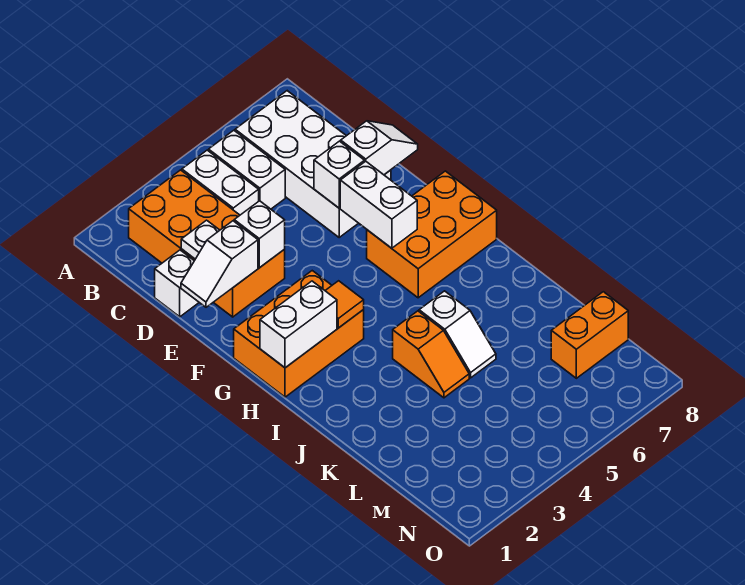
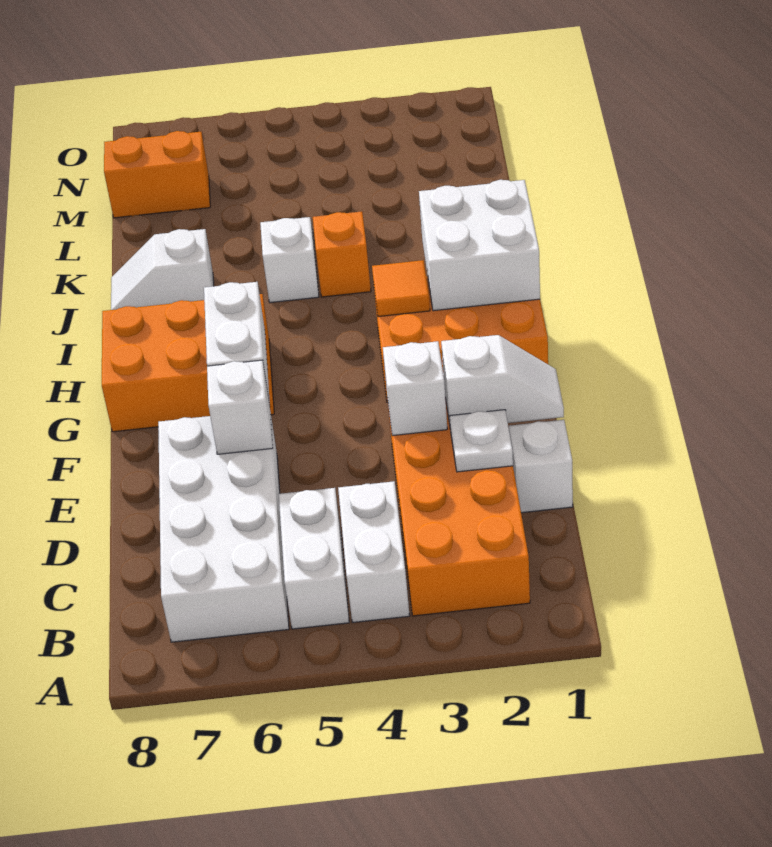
white 1x2 slope [341,121,418,175] -> white 1x2 slope moved to [111,229,214,310]
white 1x2 brick [260,281,337,368] -> white 2x2 brick [419,180,540,311]

